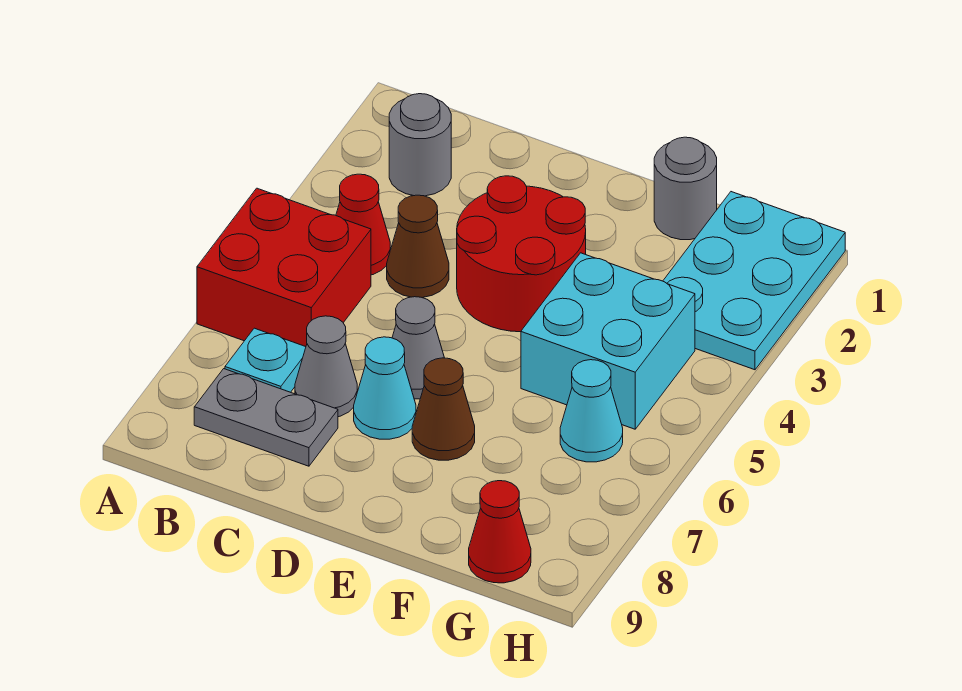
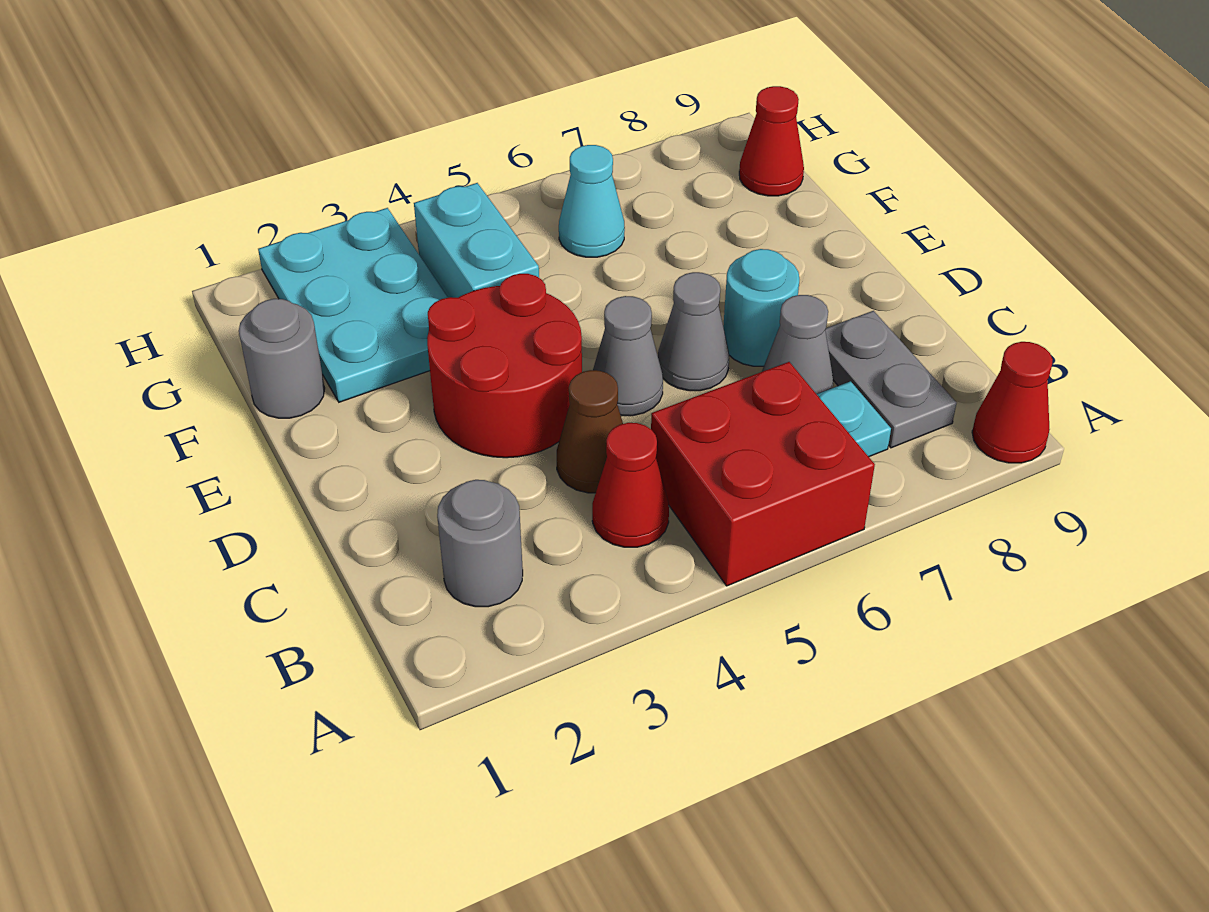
none -> red 1x1 cone [972,342,1053,463]
none -> grey 1x1 cone [593,296,663,416]
cyan 1x1 cone [354,337,416,439] -> cyan 1x1 round brick [723,249,799,366]
brown 1x1 cone [412,358,475,460] -> none
cyan 2x2 brick [521,253,695,429] -> cyan 1x2 brick [414,183,539,298]
cyan 2x3 plate [663,192,845,370] -> cyan 2x3 plate turned to [258,208,448,402]

